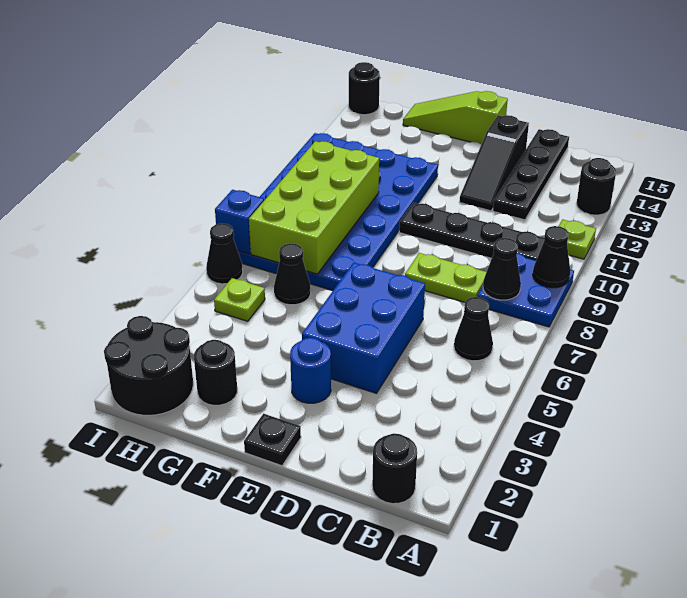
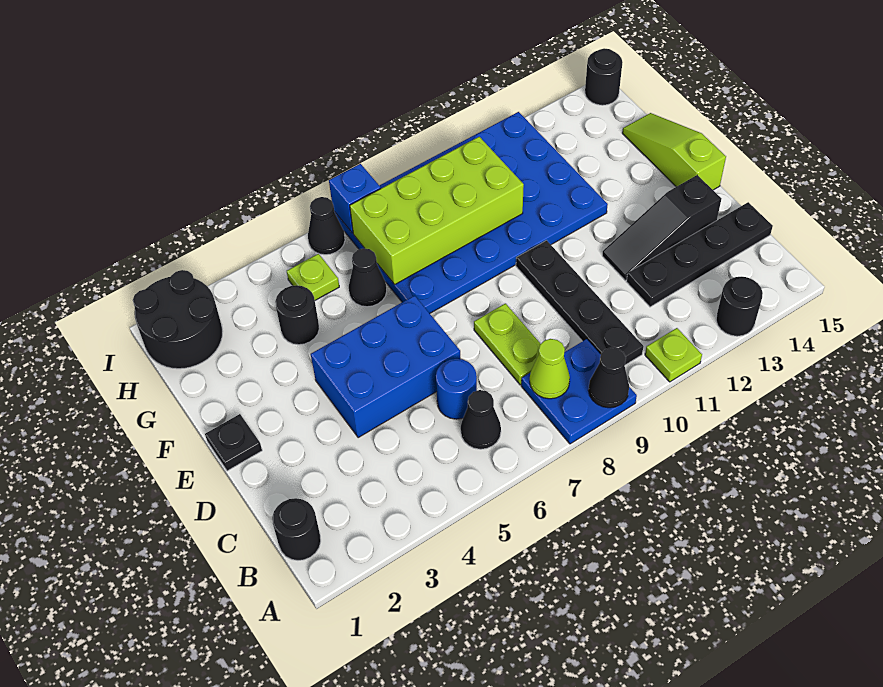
black 1x1 cone [483,238,521,300] -> lime 1x1 cone [530,339,570,399]
blue 1x1 round brick [290,338,331,403] -> blue 1x1 round brick moved to [436,359,477,419]
black 1x1 round brick [194,340,237,405] -> black 1x1 round brick moved to [275,285,319,345]

